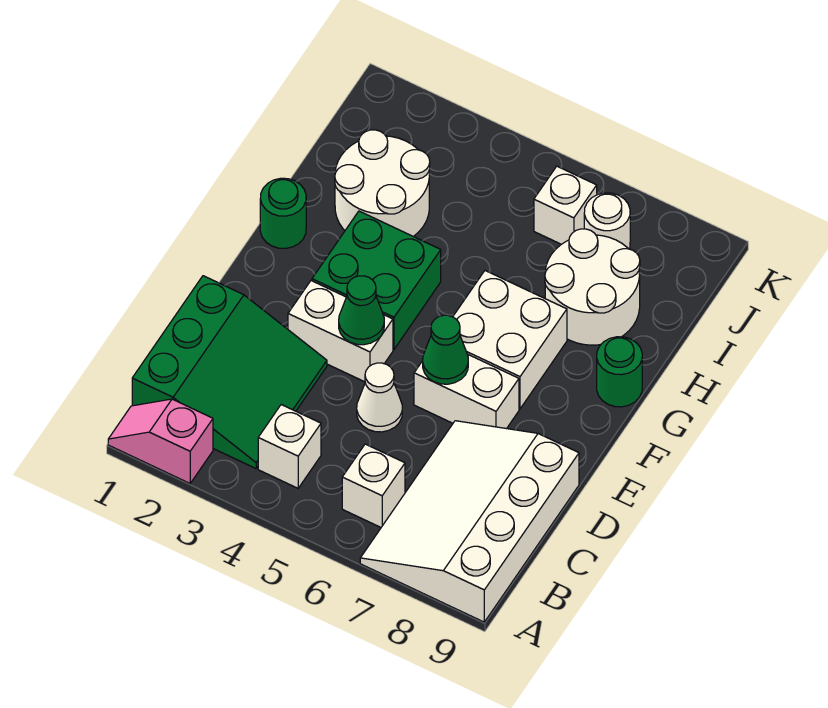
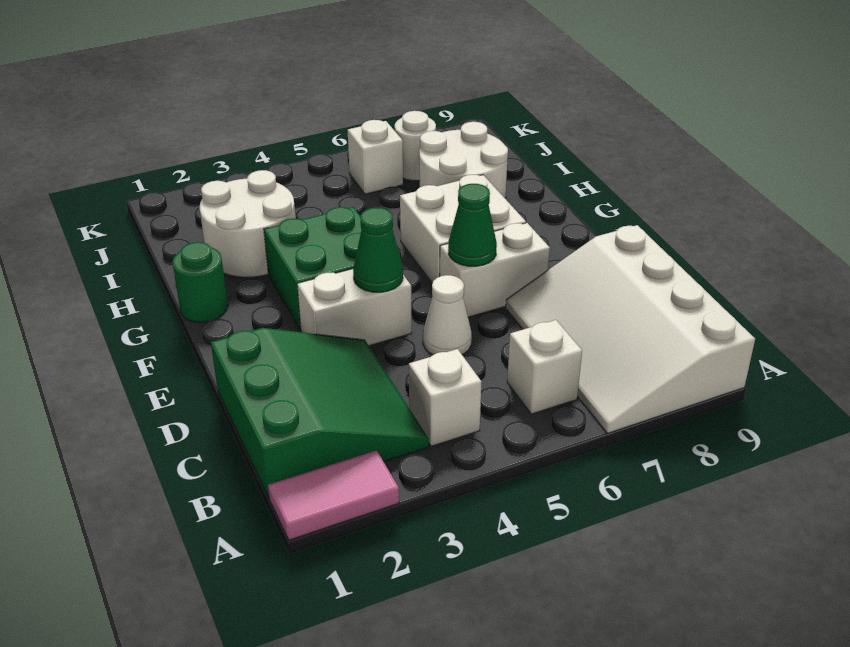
pink 1x2 slope [108,399,213,483] -> pink 1x2 tile [268,450,399,540]
green 1x1 round brick [597,337,642,407] -> none

